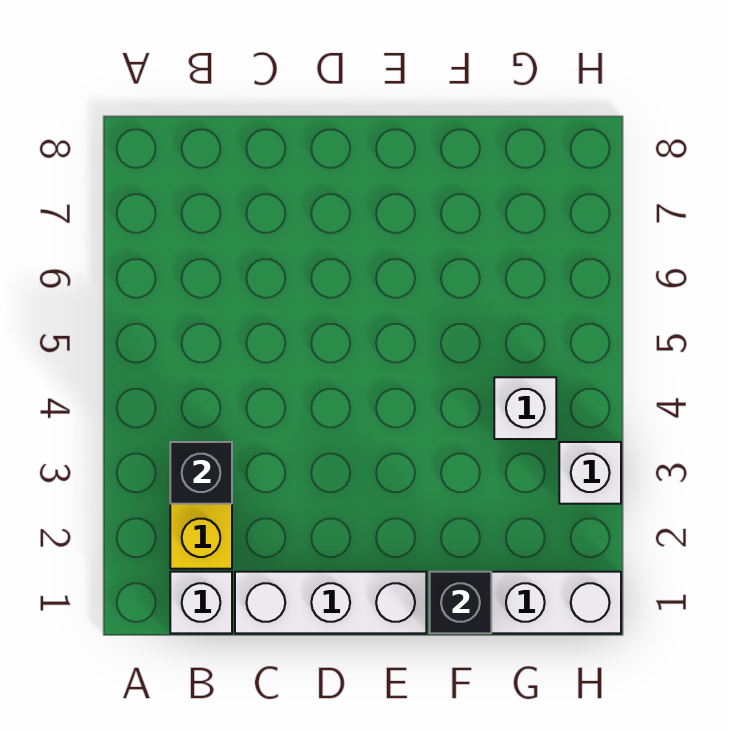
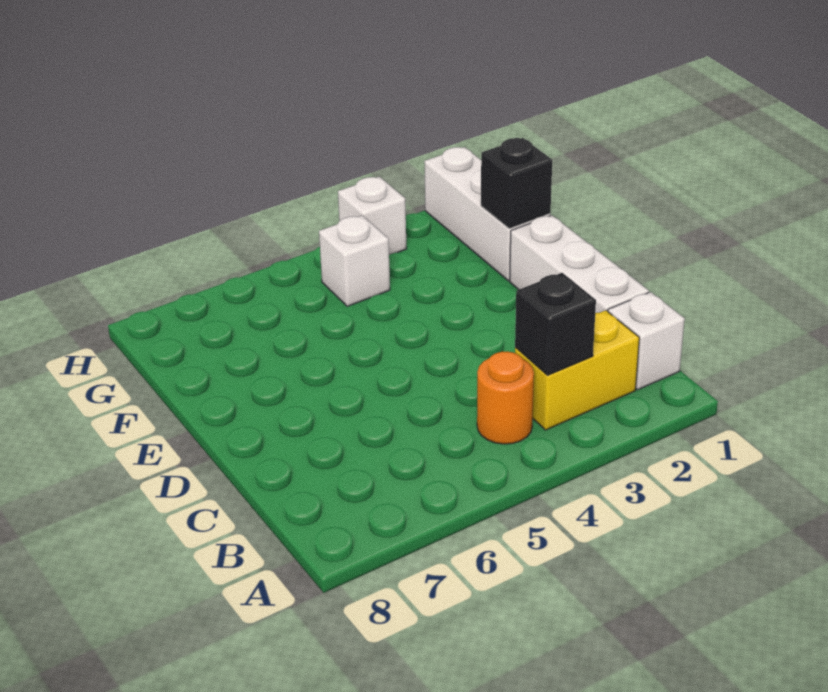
none -> orange 1x1 round brick [477,351,534,444]

